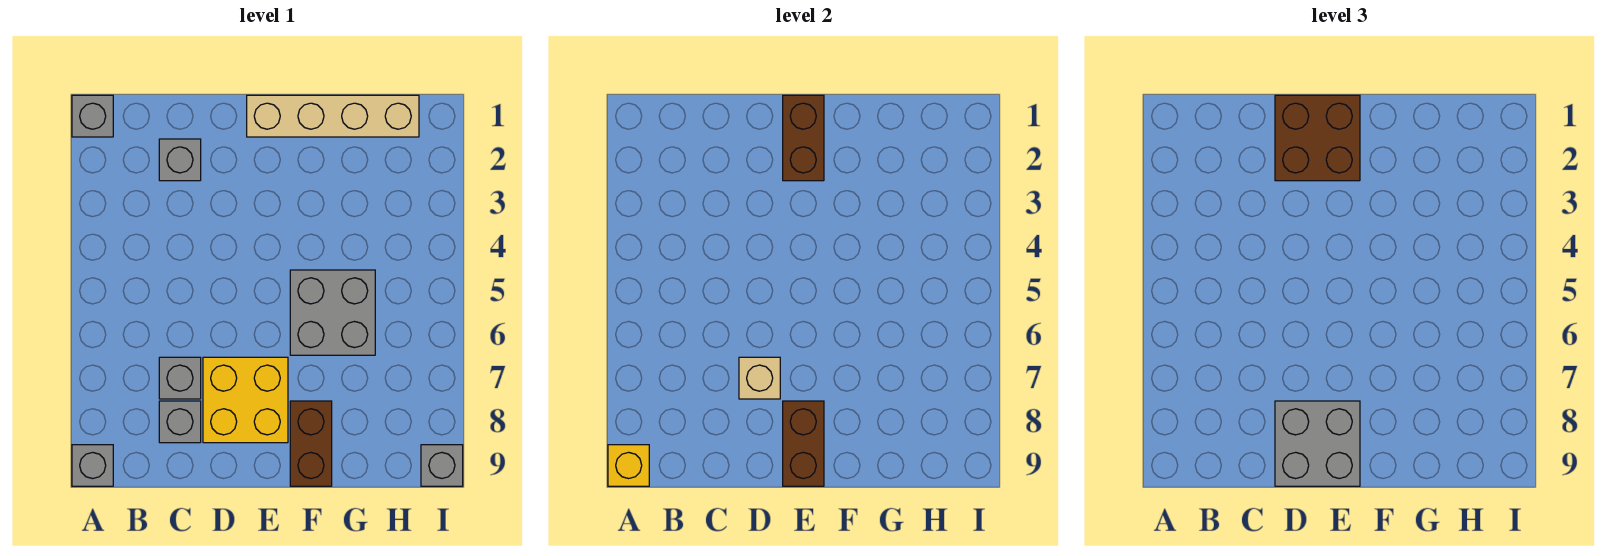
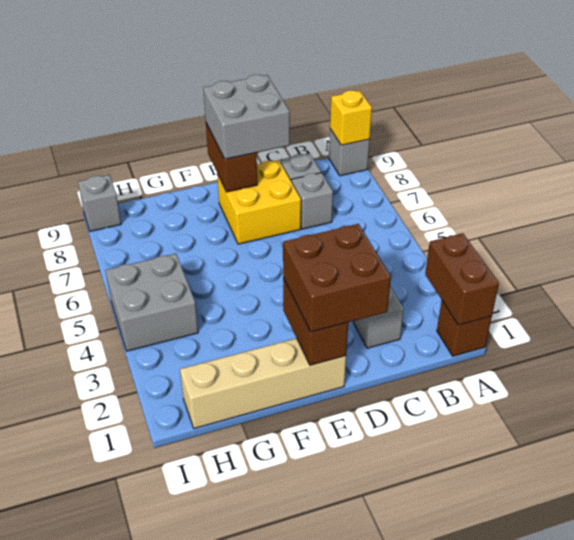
grey 1x1 brick [72,95,113,137] -> brown 1x1 brick [437,301,492,356]
tan 1x1 brick [739,357,780,399] -> none
grey 2x2 brick [290,270,375,355] -> grey 2x2 brick moved to [105,254,198,351]
brown 1x2 brick [290,401,332,486] -> brown 1x2 brick moved to [425,233,499,325]

